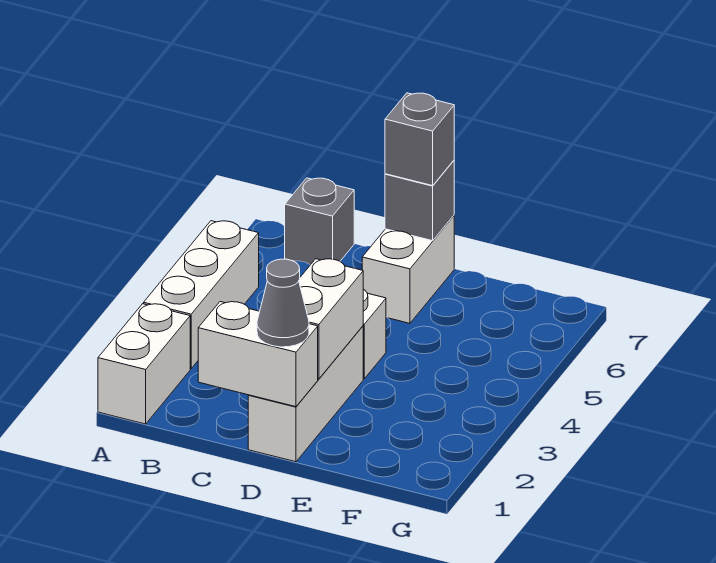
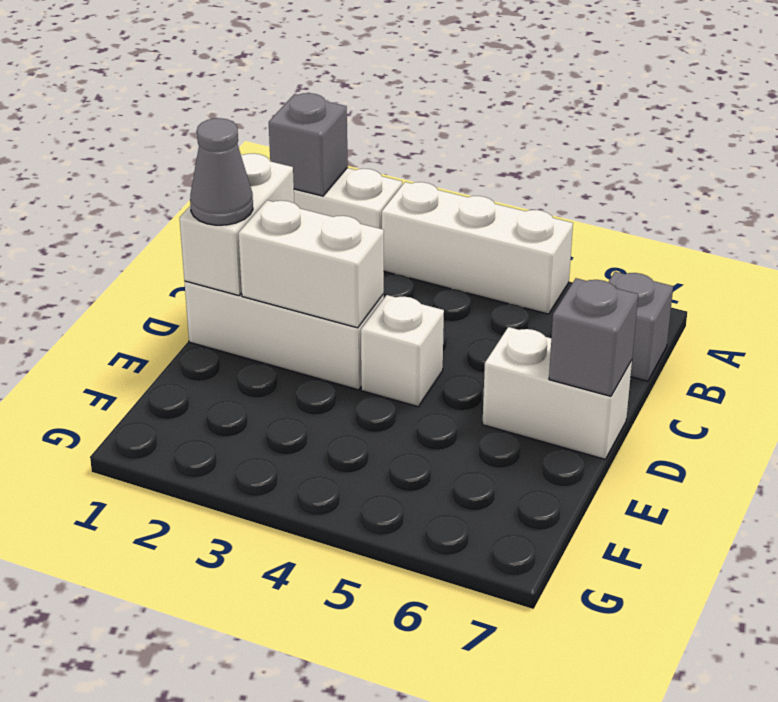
grey 1x1 brick [385,93,454,186] -> grey 1x1 brick moved to [269,93,348,196]

